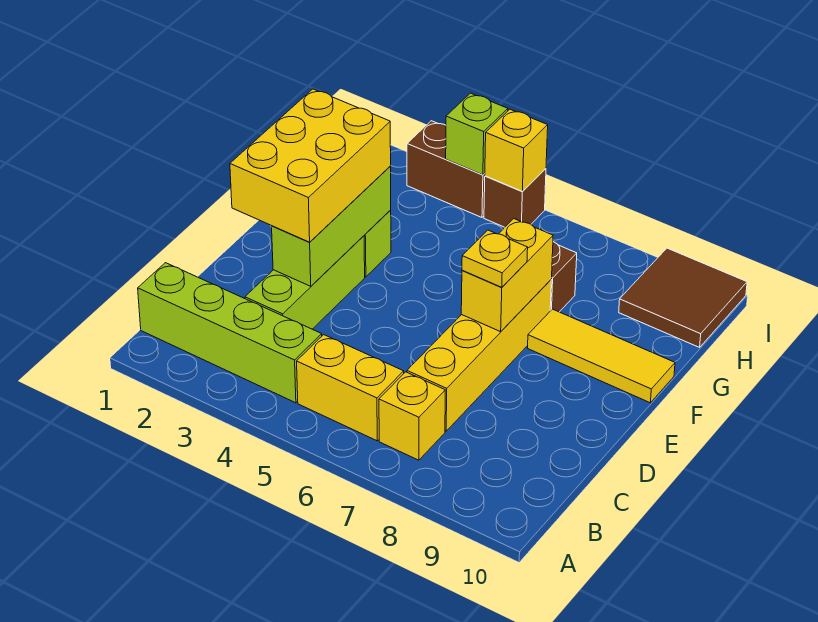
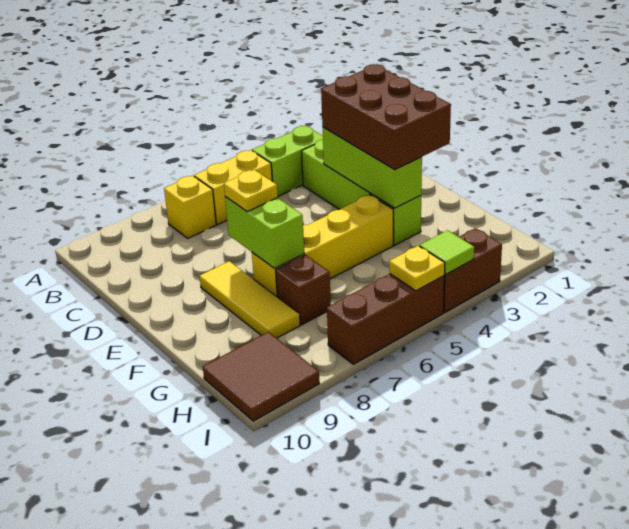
lime 1x4 brick [138,263,322,403] -> lime 1x2 brick [252,126,323,196]
yellow 1x4 brick [407,280,551,431] -> yellow 1x4 brick turned to [252,195,393,297]
yellow 2x3 brick [230,89,391,242] -> brown 2x3 brick [321,64,451,170]
yellow 1x2 brick [461,219,553,332] -> lime 1x2 brick [225,196,304,269]
yellow 1x3 tile [528,309,675,403] -> yellow 1x3 tile turned to [200,261,300,338]
lime 1x1 brick [446,93,508,175] -> lime 1x1 tile [420,230,474,274]
brown 1x1 brick [484,169,546,227] -> brown 1x3 brick [327,274,444,364]
yellow 1x1 brick [485,109,548,191] -> yellow 1x1 plate [389,246,445,291]

